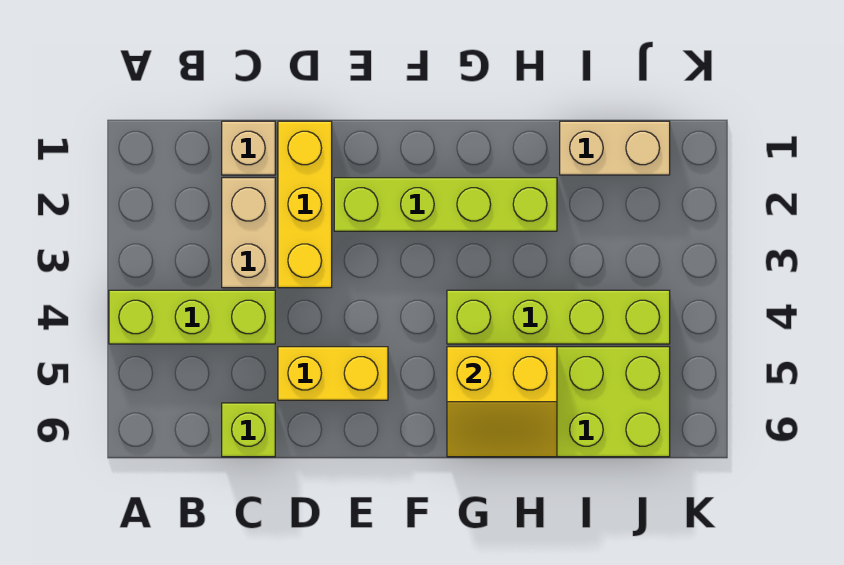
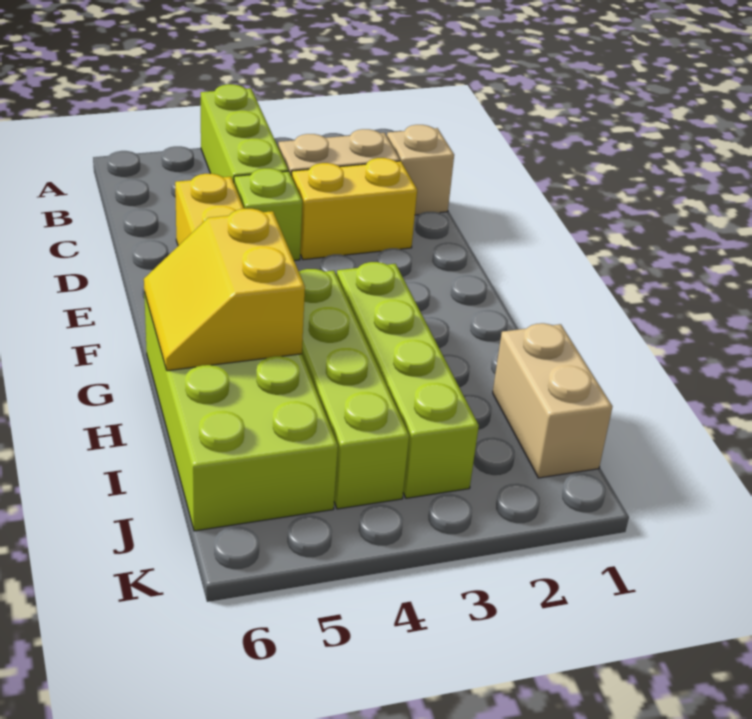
lime 1x1 brick [222,403,275,457] -> lime 1x1 brick moved to [234,168,302,261]
yellow 1x3 brick [278,121,332,288] -> yellow 1x2 brick [292,158,417,260]
lime 1x4 brick [334,178,557,231] -> lime 1x4 brick moved to [337,262,479,498]

